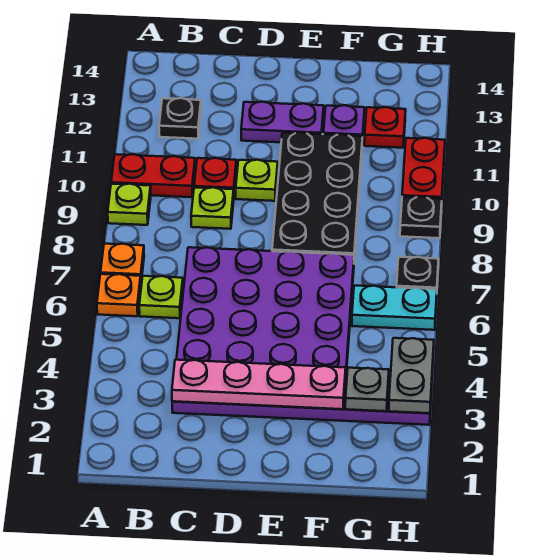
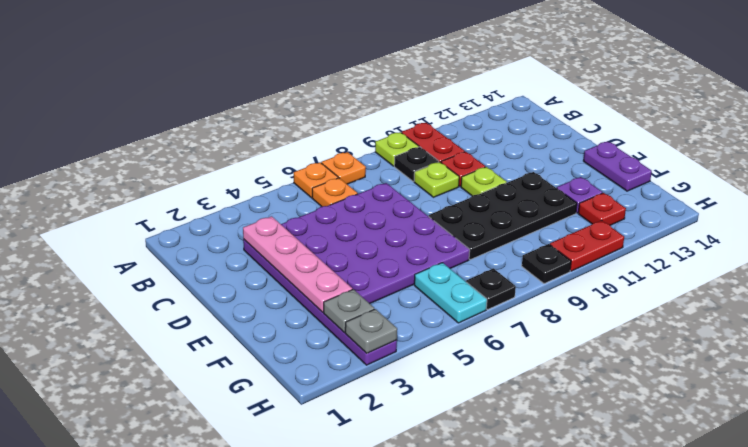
lime 1x1 plate [139,276,183,318] -> orange 1x1 plate [312,178,358,207]
black 1x1 plate [159,98,201,139] -> black 1x1 plate moved to [394,147,439,181]
purple 1x2 plate [241,102,324,142] -> purple 1x2 plate moved to [583,141,652,191]
grey 1x2 plate [389,338,434,413] -> grey 1x1 plate [345,309,397,353]

